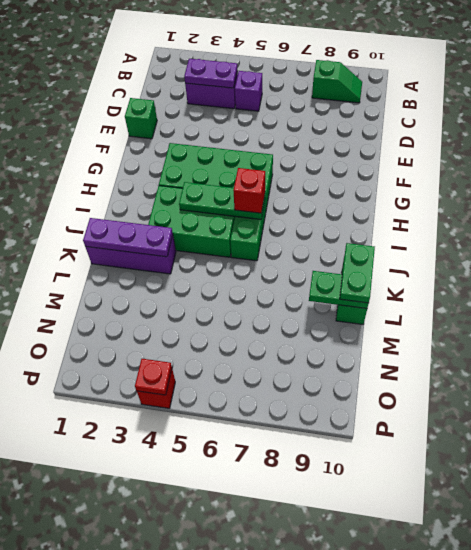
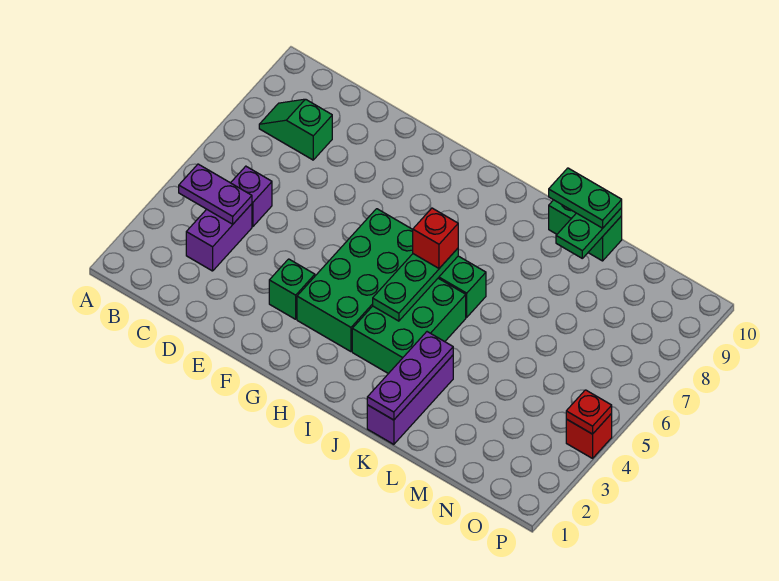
green 1x2 slope [312,60,362,103] -> green 1x2 slope turned to [259,99,332,160]
purple 1x2 plate [184,59,237,88] -> purple 1x2 plate turned to [179,164,252,224]
green 1x1 brick [125,98,157,139] -> green 1x1 brick moved to [269,259,315,319]

